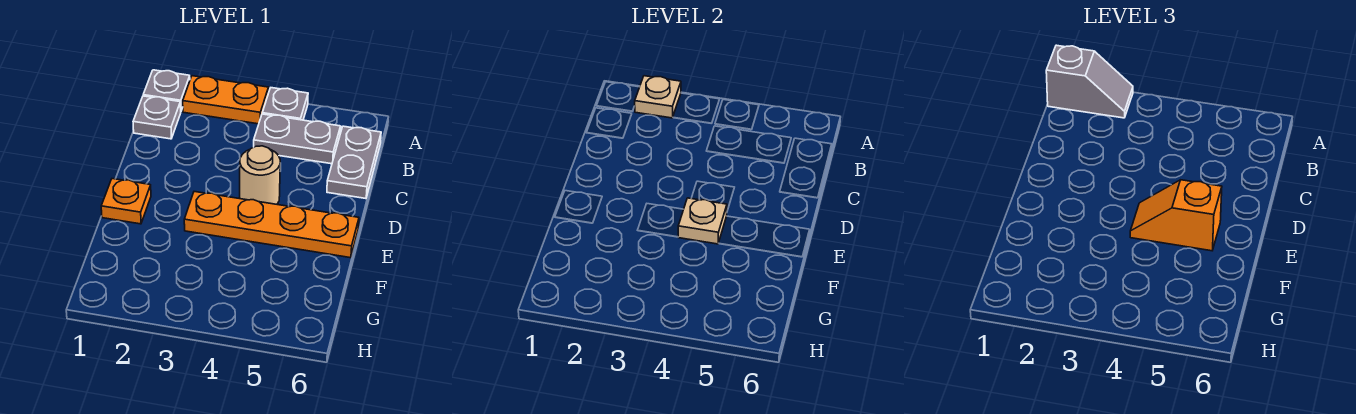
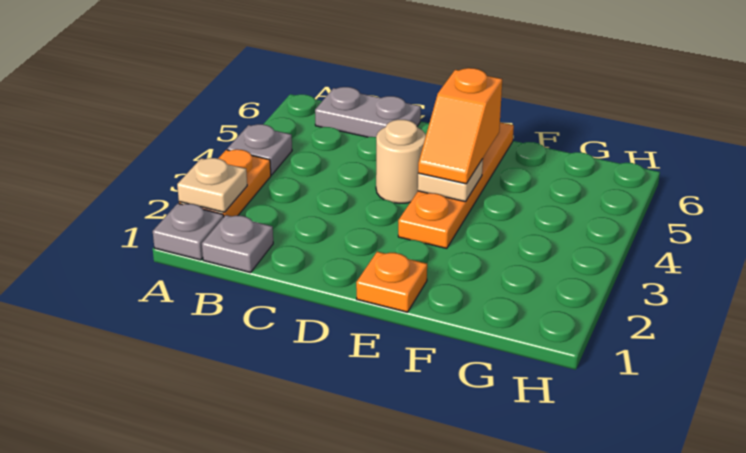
grey 1x2 slope [1046,45,1133,118] -> none
grey 1x2 plate [254,114,341,164] -> none

